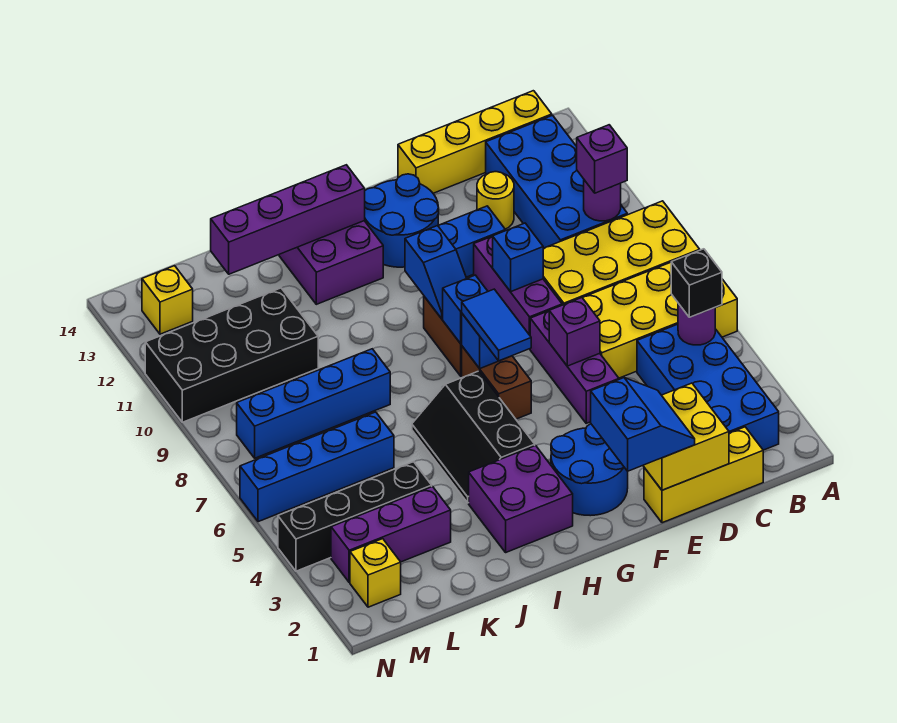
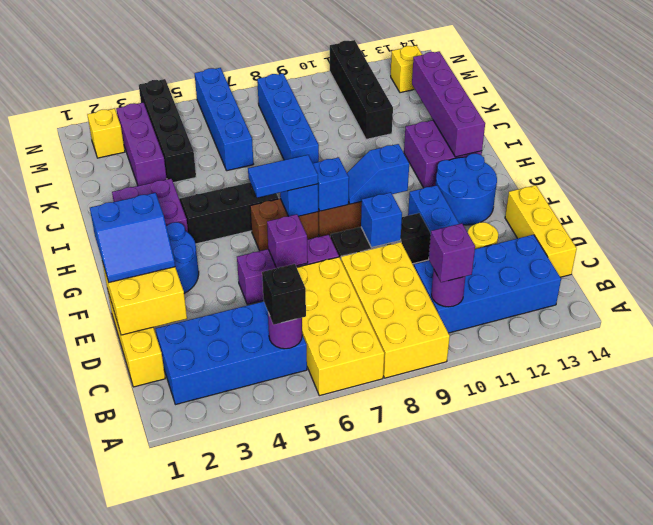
yellow 1x4 brick [398,91,552,193] -> yellow 1x3 brick [505,185,577,277]
purple 1x3 brick [474,236,562,335] -> black 1x3 brick [330,213,431,264]
black 2x4 brick [145,288,318,422] -> black 1x4 brick [330,40,393,139]

